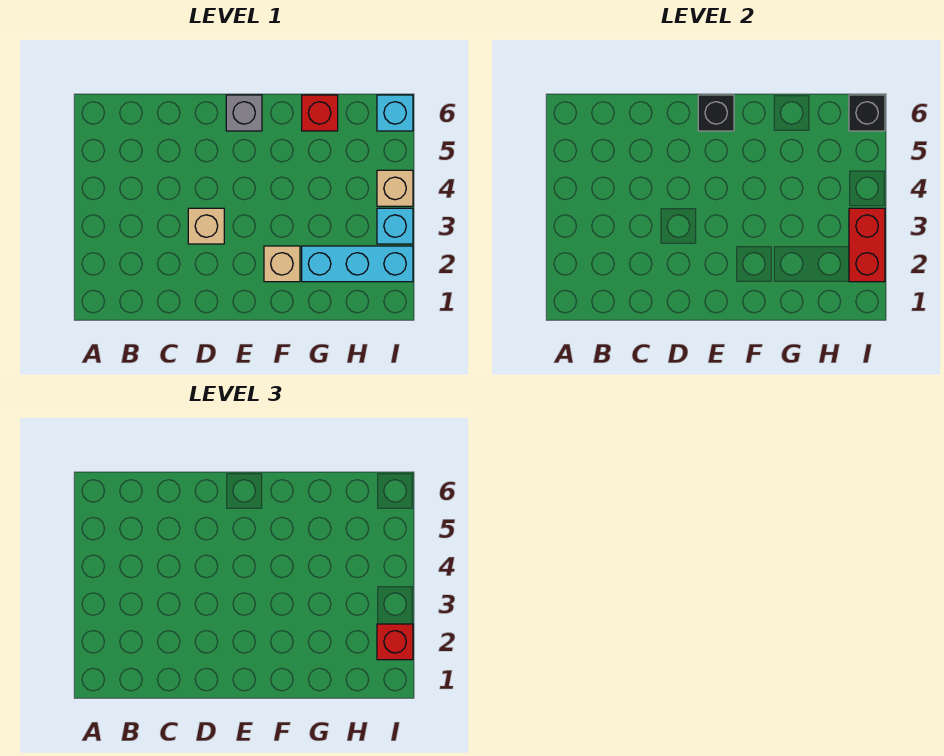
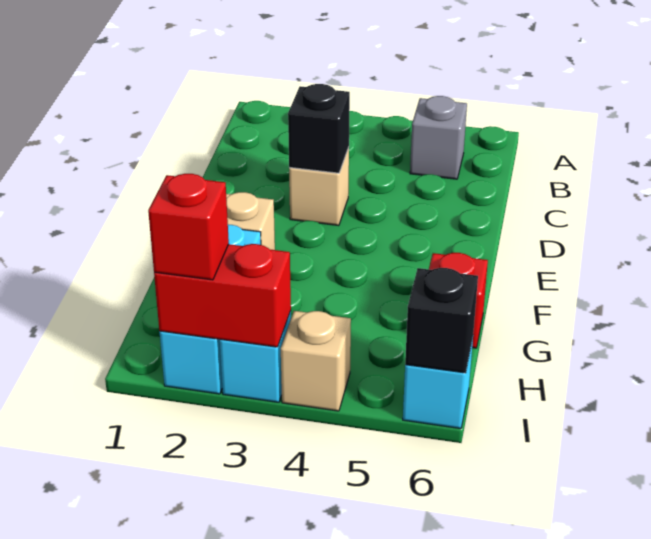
grey 1x1 brick [226,95,262,131] -> grey 1x1 brick moved to [410,96,467,179]
black 1x1 brick [698,95,734,131] -> black 1x1 brick moved to [288,84,350,173]

